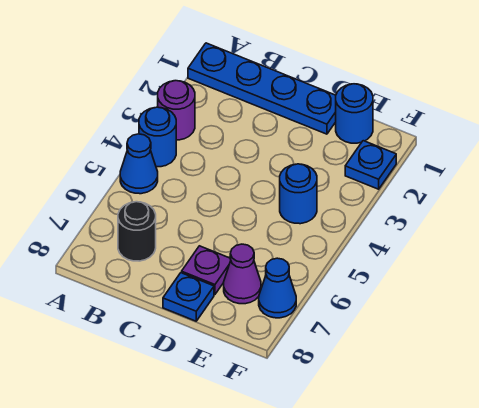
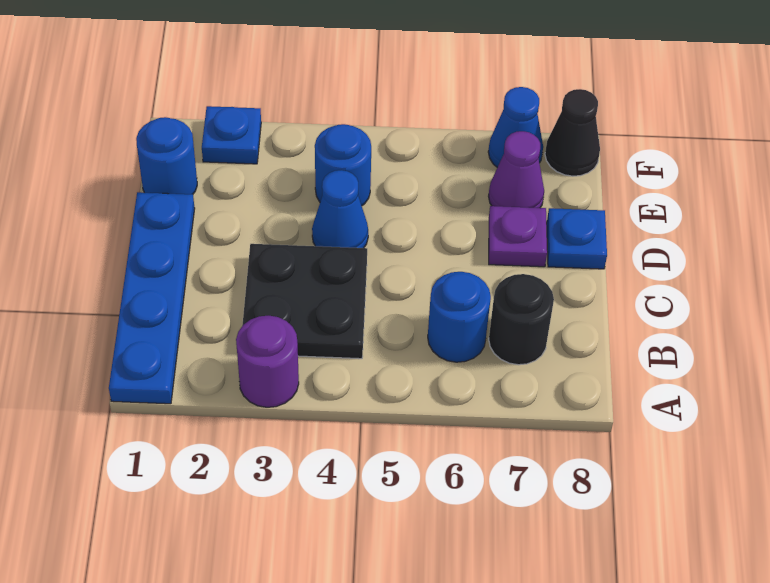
blue 1x1 round brick [139,107,176,167] -> blue 1x1 round brick moved to [428,272,491,362]
blue 1x1 cone [120,134,158,194] -> blue 1x1 cone moved to [312,170,368,248]
none -> black 2x2 plate [242,244,367,359]
none -> black 1x1 cone [545,89,600,176]

